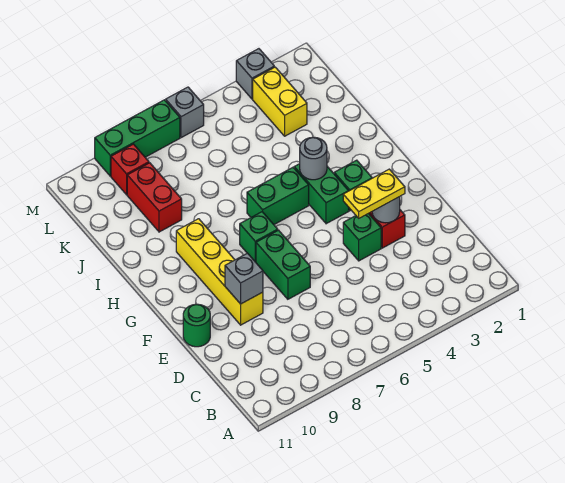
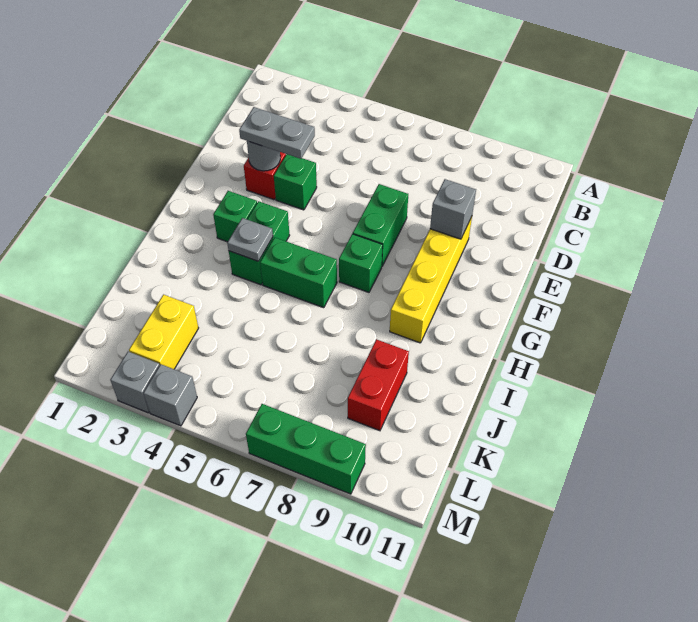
yellow 1x2 plate [343,169,405,218] -> grey 1x2 plate [239,107,315,159]
green 1x1 round brick [183,304,210,347] -> none
grey 1x1 round brick [300,137,327,180] -> grey 1x1 plate [227,218,273,261]
red 1x1 brick [111,144,149,195] -> none
grey 1x1 brick [166,87,204,138] -> grey 1x1 brick moved to [144,364,197,426]

